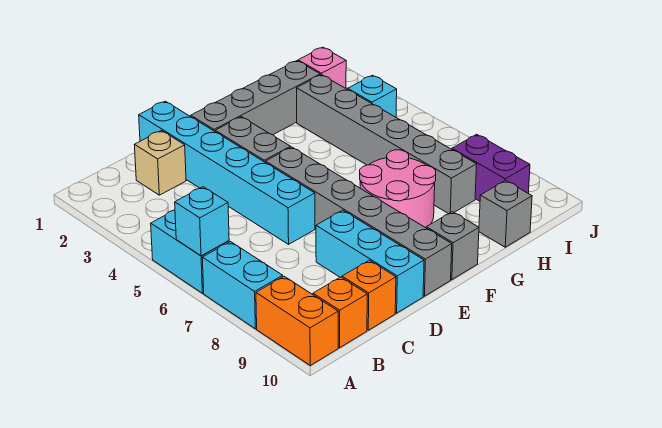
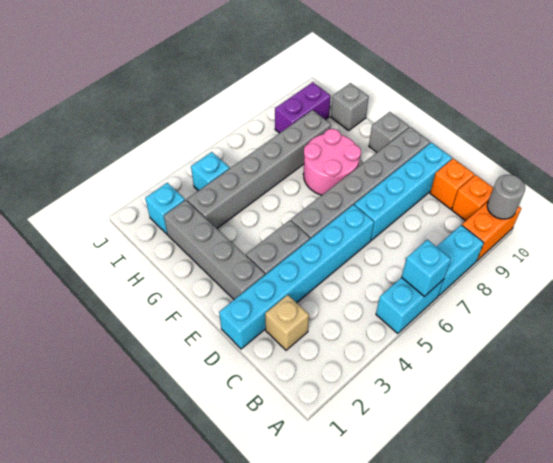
none -> grey 1x1 round brick [487,175,525,219]
cyan 1x3 brick [316,210,424,313] -> cyan 1x4 brick [354,143,452,240]
pink 1x1 brick [298,47,346,88] -> cyan 1x1 brick [145,183,185,234]

